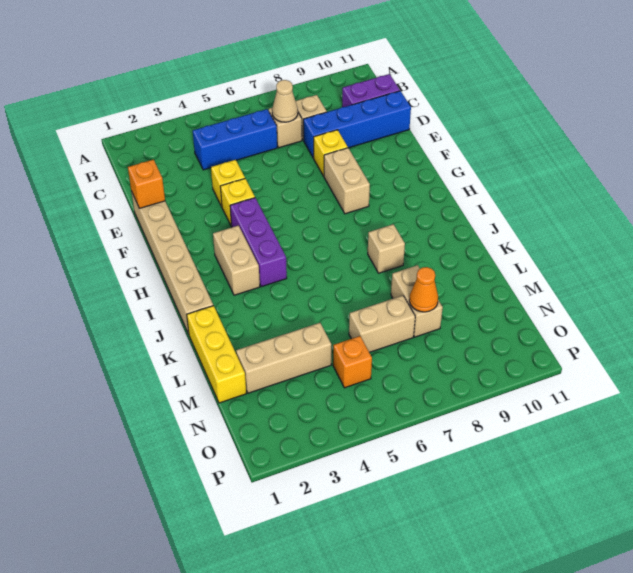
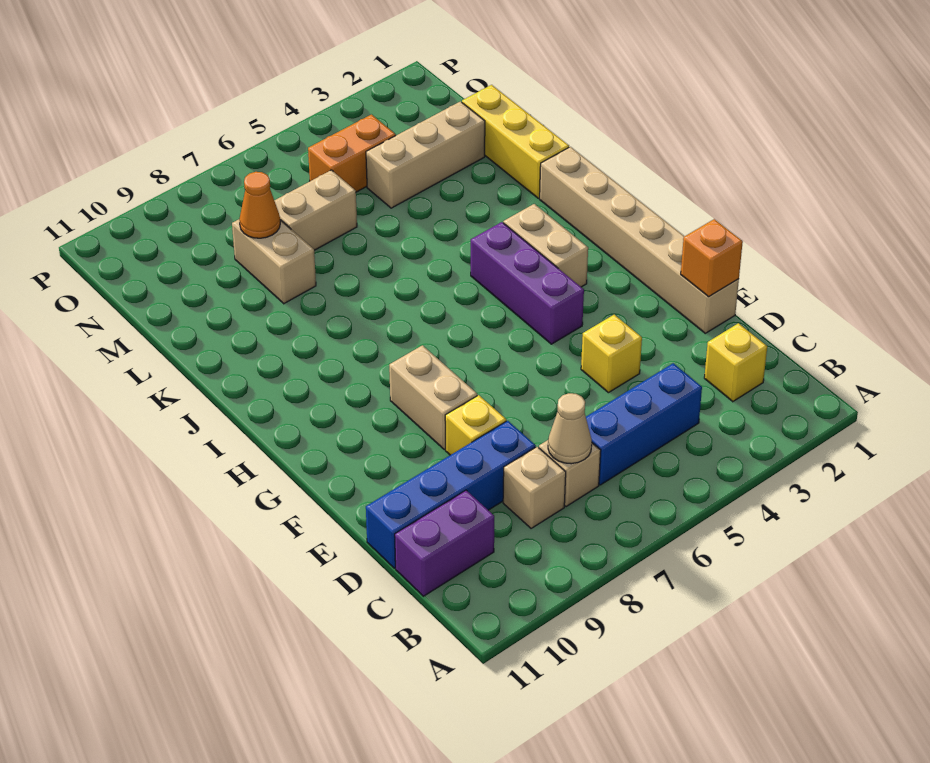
yellow 1x1 brick [220,179,255,226] -> yellow 1x1 brick moved to [704,323,767,402]
tan 1x1 brick [368,224,405,273] -> none
orange 1x1 brick [333,336,372,388] -> orange 1x2 brick [308,115,396,192]

